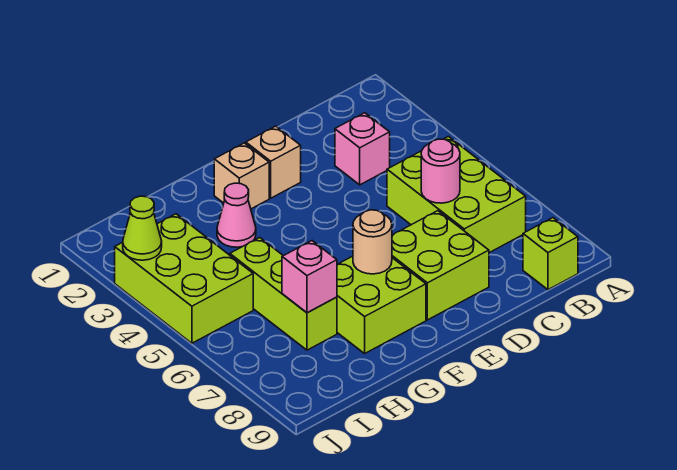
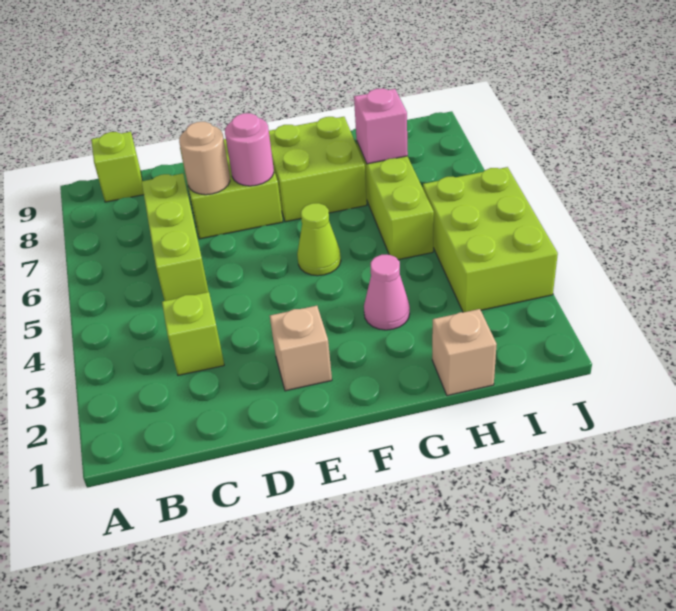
lime 2x3 brick [387,136,526,253] -> lime 1x3 brick [142,174,209,301]
pink 1x1 brick [335,113,390,185] -> lime 1x1 brick [162,292,224,375]
pink 1x1 round brick [421,139,460,203] -> pink 1x1 round brick moved to [225,113,274,186]
tan 1x1 brick [214,143,269,209] -> tan 1x1 brick moved to [432,309,497,396]
tan 1x1 round brick [353,210,392,274] -> tan 1x1 round brick moved to [179,122,230,195]
lime 1x1 cone [123,196,162,260] -> lime 1x1 cone moved to [297,203,341,276]

